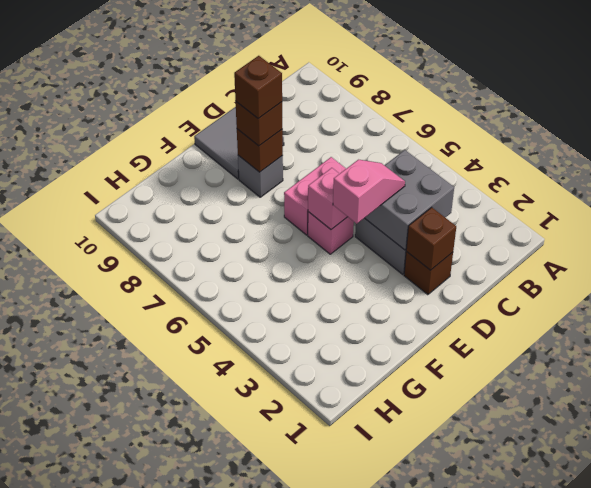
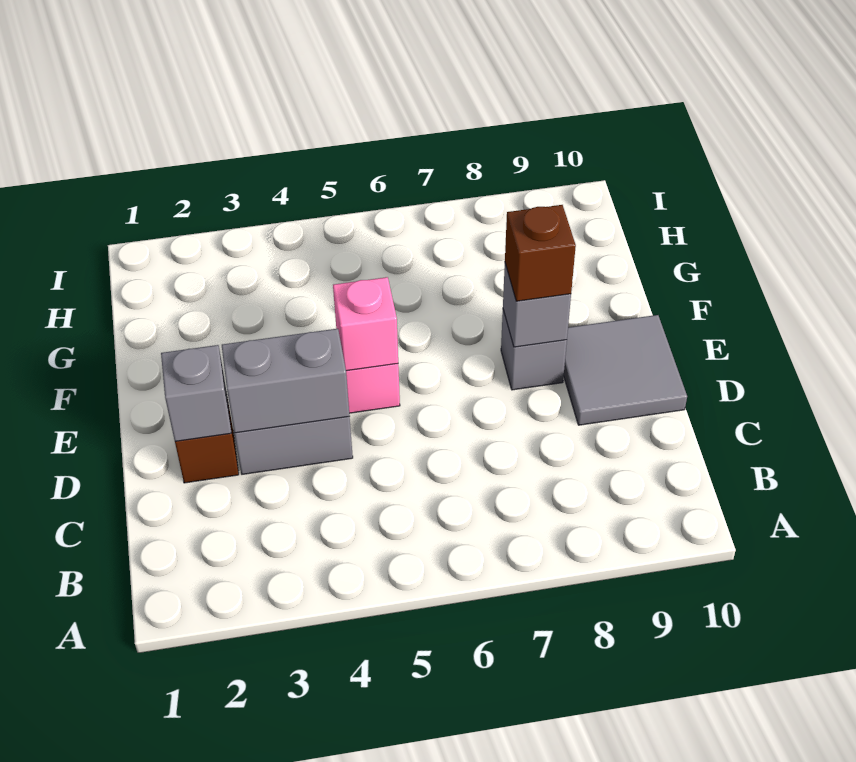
grey 2x2 brick [365,150,454,250] -> grey 1x2 brick [222,329,350,433]
brown 1x1 brick [406,207,456,270] -> grey 1x1 brick [161,345,231,441]
pink 1x2 slope [333,160,405,224] -> none
pink 1x2 brick [284,157,346,235] -> none
brown 1x1 brick [237,129,283,172] -> grey 1x1 brick [503,264,571,347]
brown 1x1 brick [234,56,282,119] -> none

